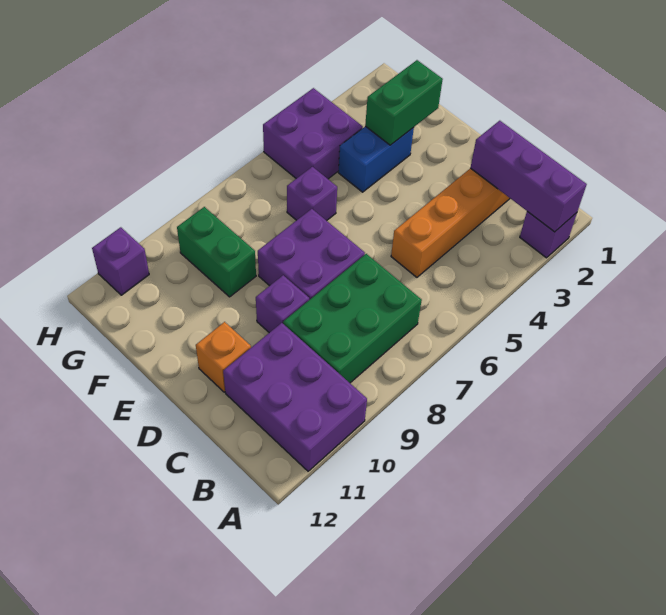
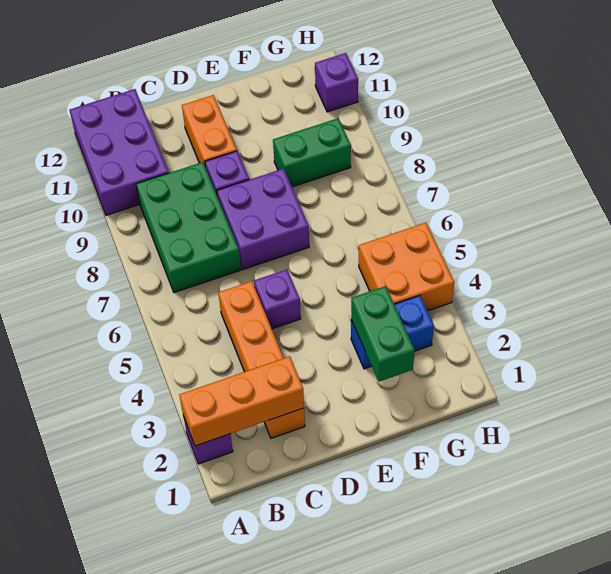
purple 1x3 brick [470,121,587,232] -> orange 1x3 brick [179,356,304,446]
purple 2x3 brick [223,323,367,471] -> purple 2x3 brick turned to [70,89,168,215]
orange 1x1 brick [196,322,251,392] -> orange 1x2 brick [182,95,237,167]
blue 1x2 brick [338,126,414,192] -> blue 1x2 brick turned to [351,296,434,369]
purple 1x1 brick [287,167,337,221] -> purple 1x1 brick moved to [254,269,301,329]
purple 2x2 brick [263,88,363,179] -> orange 2x2 brick [359,223,454,311]

